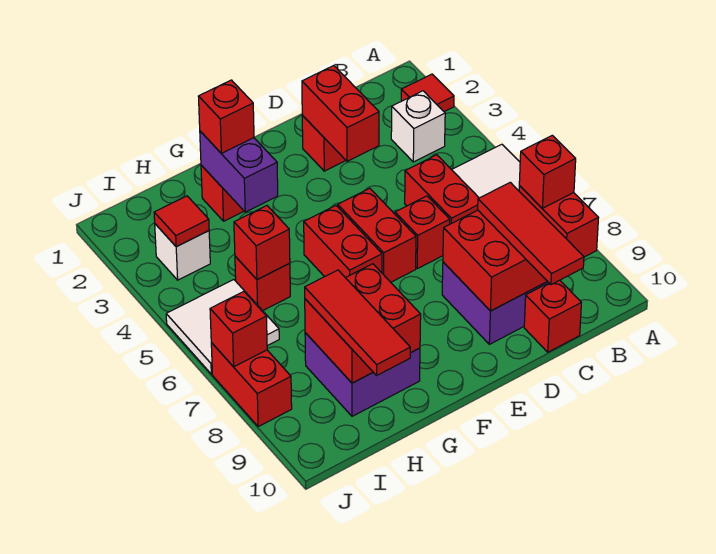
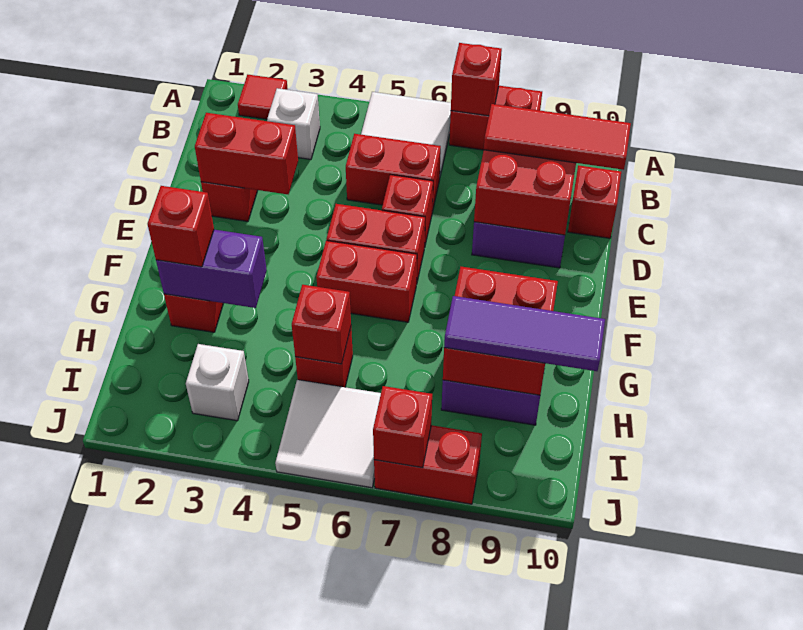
red 1x3 tile [305,270,410,375] -> purple 1x3 tile [444,296,605,371]
red 1x1 tile [154,196,209,247] -> none

